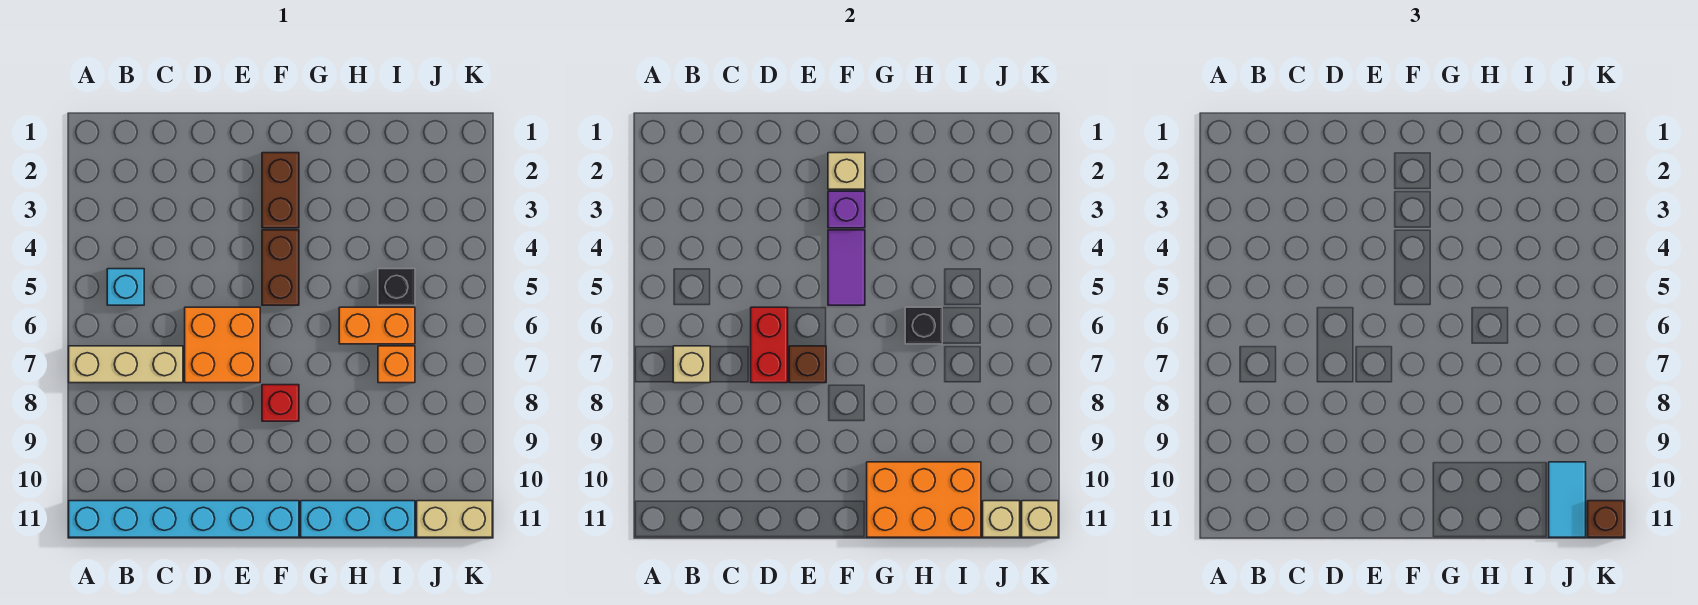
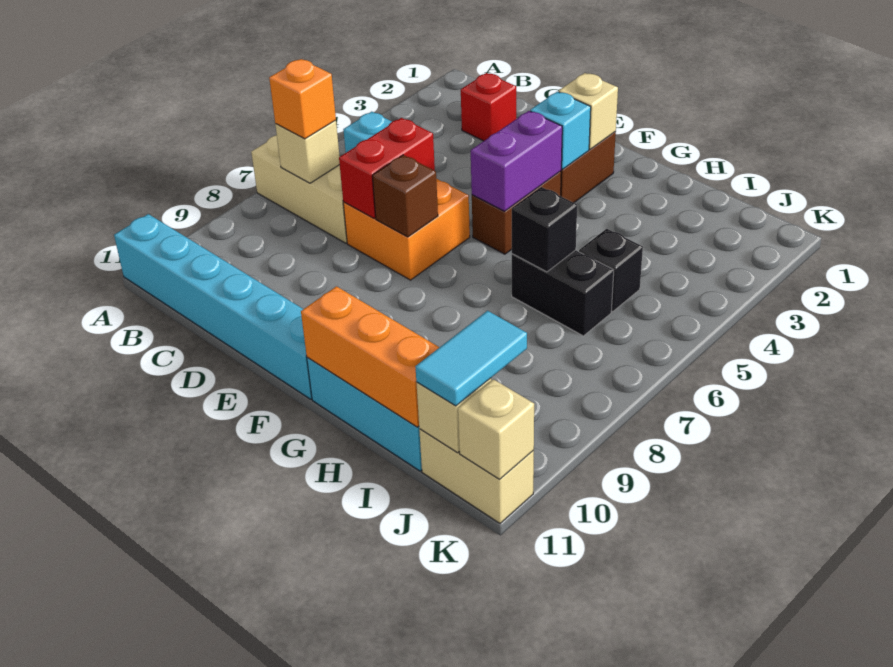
purple 1x1 brick [828,191,865,228] -> cyan 1x1 brick [530,92,591,169]
purple 1x2 tile [828,230,865,305] -> purple 1x2 brick [471,111,562,211]
red 1x1 brick [262,385,299,421] -> red 1x1 brick moved to [461,73,516,141]
orange 2x3 brick [867,462,981,537] -> orange 1x3 brick [301,286,439,427]
orange 1x2 brick [339,307,415,344] -> black 1x2 brick [512,250,614,336]
orange 1x1 brick [378,346,415,383] -> orange 1x1 brick moved to [269,59,336,139]
brown 1x1 brick [1588,501,1624,537] -> none

